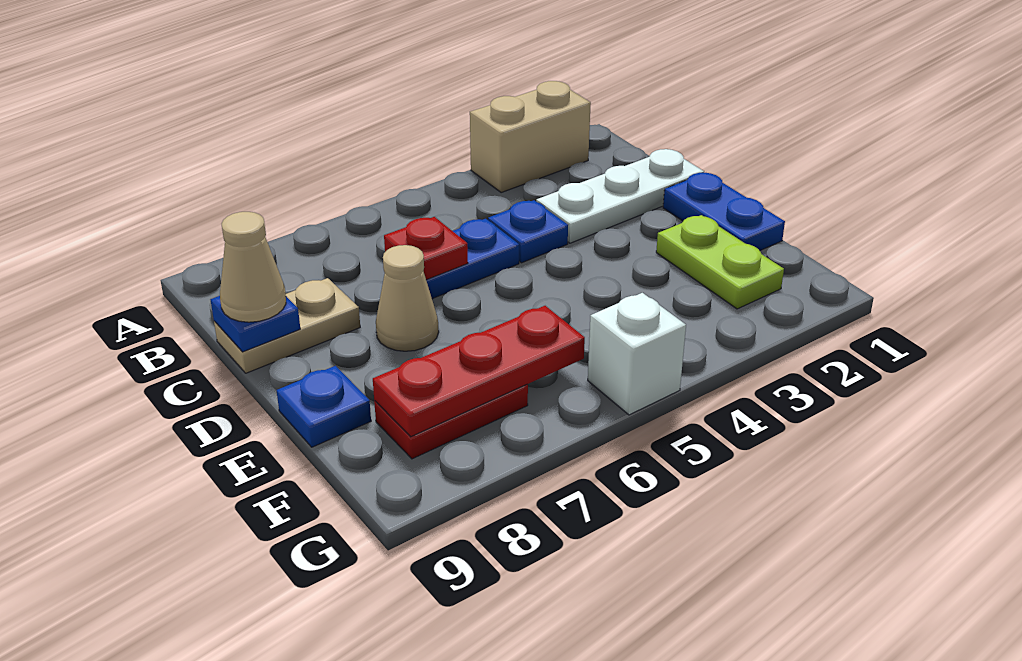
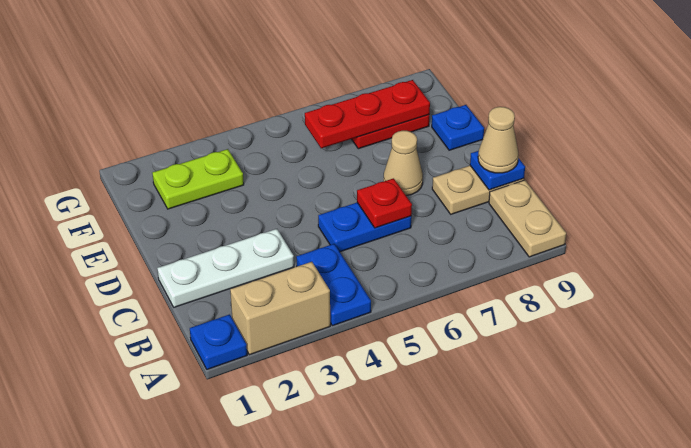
none -> tan 1x2 plate [489,180,566,257]
blue 1x1 plate [488,200,568,263] -> blue 1x1 plate moved to [190,314,247,370]
blue 1x2 plate [663,173,785,250] -> blue 1x2 plate moved to [296,244,371,326]
lime 1x2 plate [656,215,784,309] -> lime 1x2 plate turned to [152,149,244,209]
white 1x1 brick [588,293,686,415] -> none

